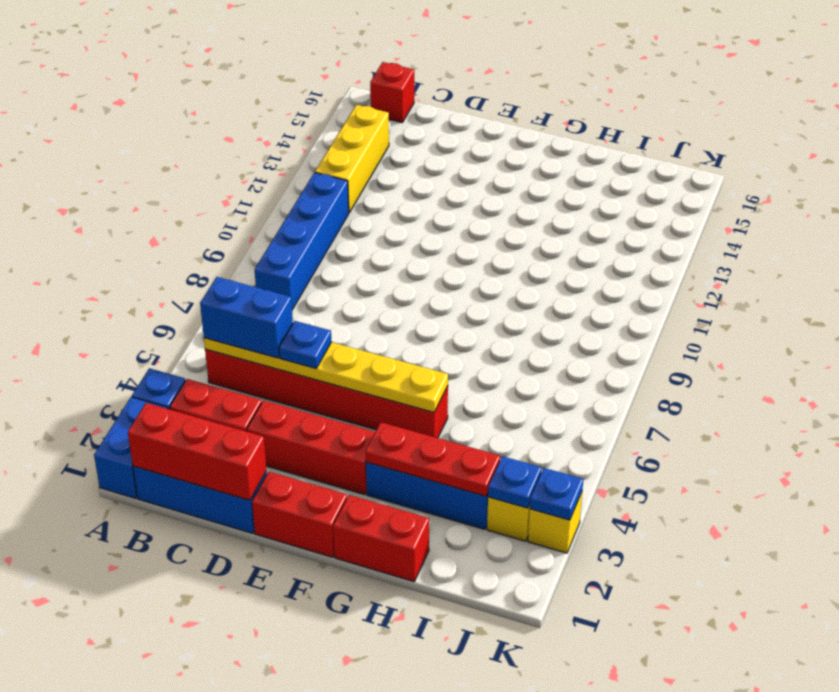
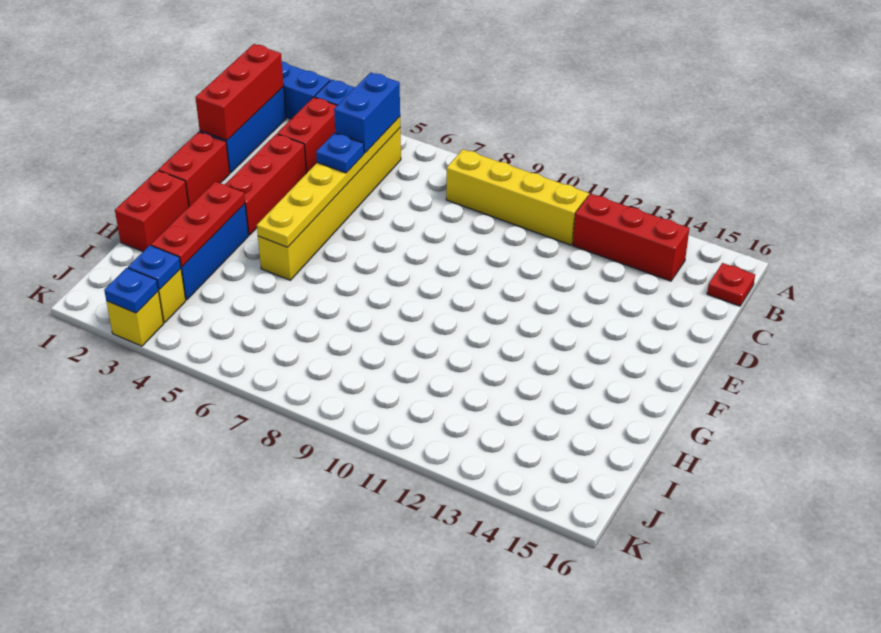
red 1x6 brick [205,349,448,438] -> yellow 1x6 brick [258,128,401,280]
blue 1x4 brick [255,172,349,310] -> yellow 1x4 brick [446,149,589,245]
yellow 1x3 brick [315,105,389,212] -> red 1x3 brick [573,194,689,281]
red 1x1 brick [370,62,414,123] -> red 1x1 plate [707,263,755,306]

